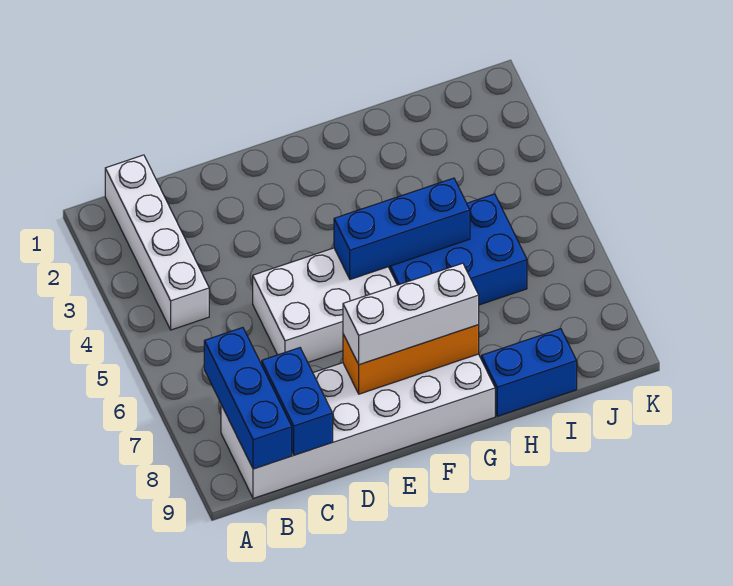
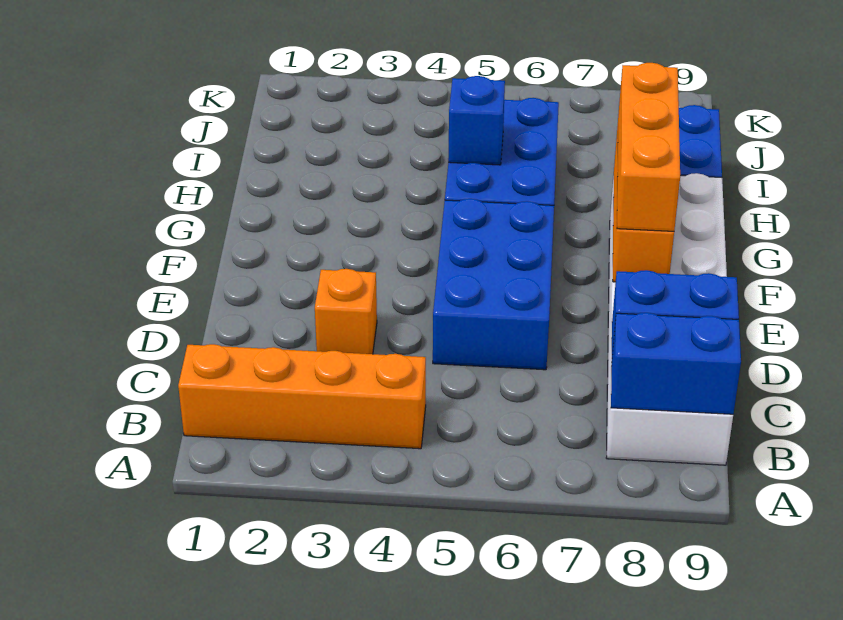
white 1x4 brick [105,155,209,330] -> orange 1x4 brick [178,344,426,449]
blue 1x3 brick [204,328,292,469] -> blue 1x2 brick [611,313,741,414]
none -> orange 1x1 brick [315,269,377,354]
white 2x3 brick [253,248,397,362] -> blue 2x3 brick [433,199,554,370]
white 1x3 brick [343,263,479,365] -> orange 1x3 brick [617,63,680,231]
blue 1x3 brick [334,178,470,279] -> blue 1x1 brick [448,76,505,165]

